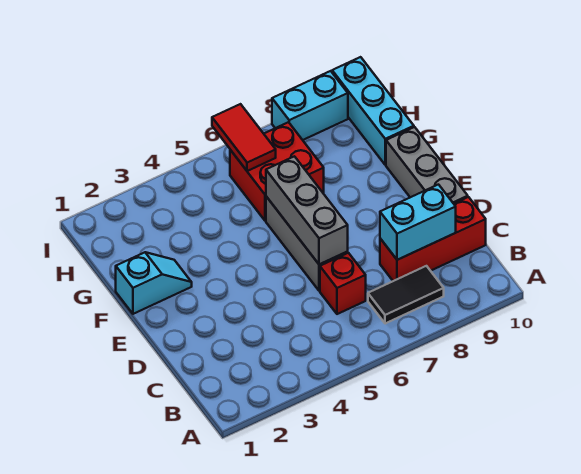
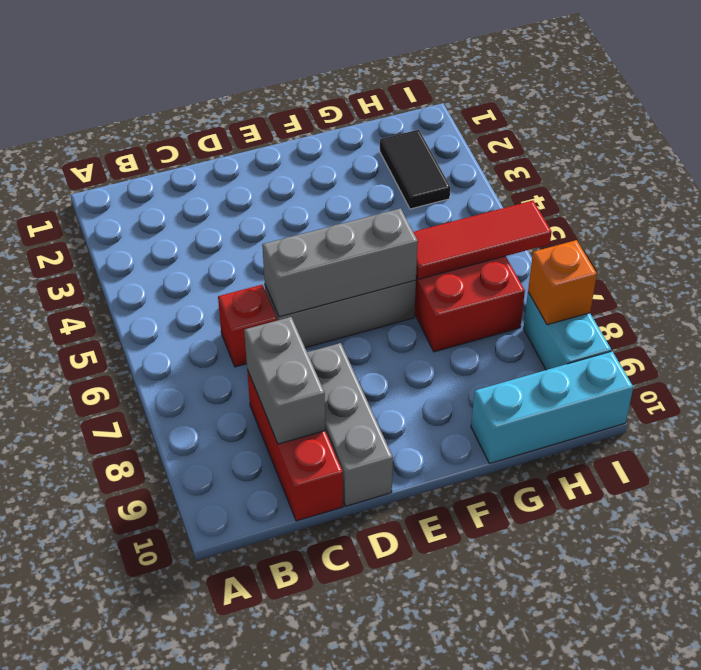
black 1x2 tile [368,266,444,324] -> black 1x2 tile moved to [380,130,450,209]
cyan 1x2 brick [380,185,456,260] -> grey 1x2 brick [244,317,325,444]
grey 1x3 brick [386,127,468,204] -> grey 1x3 brick turned to [307,343,393,506]
cyan 1x2 slope [116,252,192,314] -> none
red 1x2 tile [212,104,276,171] -> red 1x3 tile [413,201,551,279]
none -> orange 1x1 brick [528,240,597,325]

